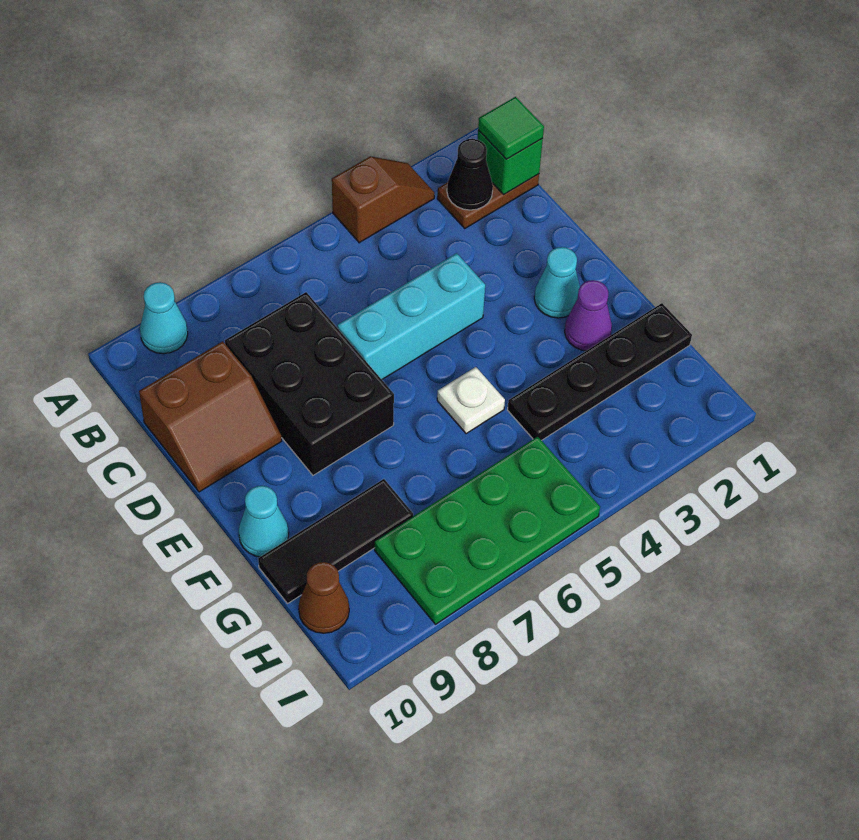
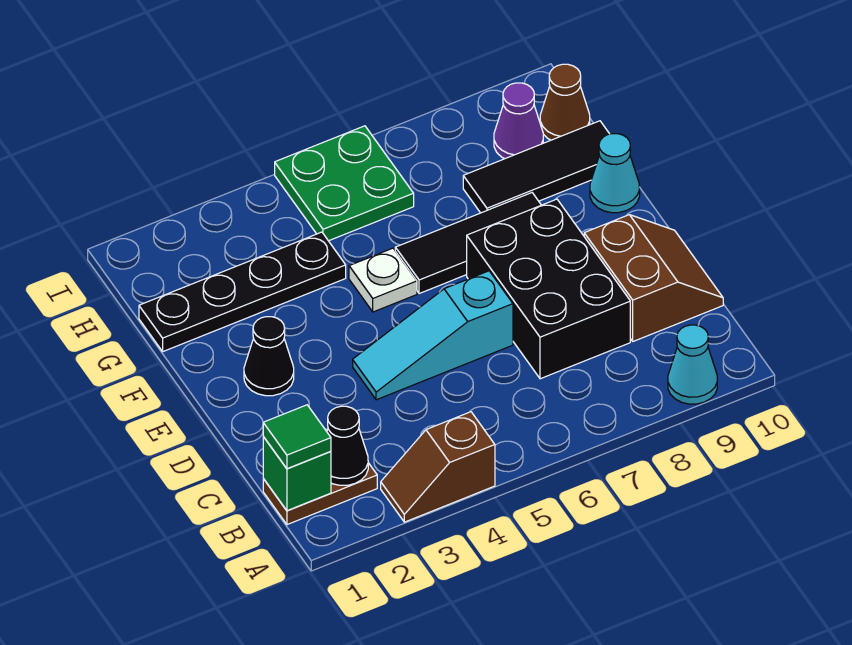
brown 2x2 slope [139,341,282,492] -> brown 2x2 slope turned to [584,215,723,341]
cyan 1x3 brick [337,253,485,379] -> cyan 1x3 slope [353,271,513,400]
cyan 1x1 cone [534,247,580,318] -> black 1x1 cone [244,317,294,396]
purple 1x1 cone [565,280,612,351] -> purple 1x1 cone moved to [494,83,543,159]
none -> black 1x3 tile [395,193,541,294]
green 2x4 plate [375,436,600,624] -> green 2x2 plate [275,126,414,241]

